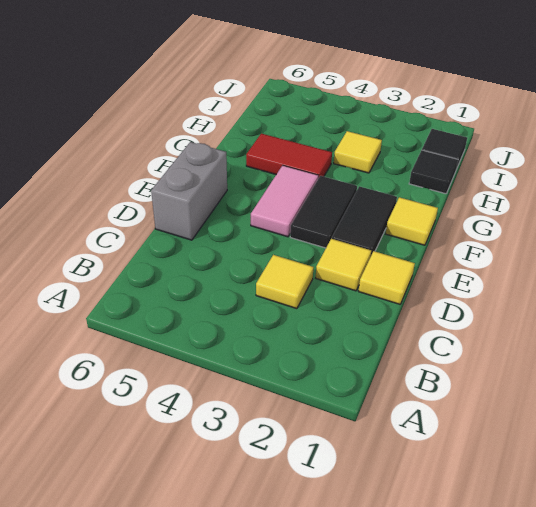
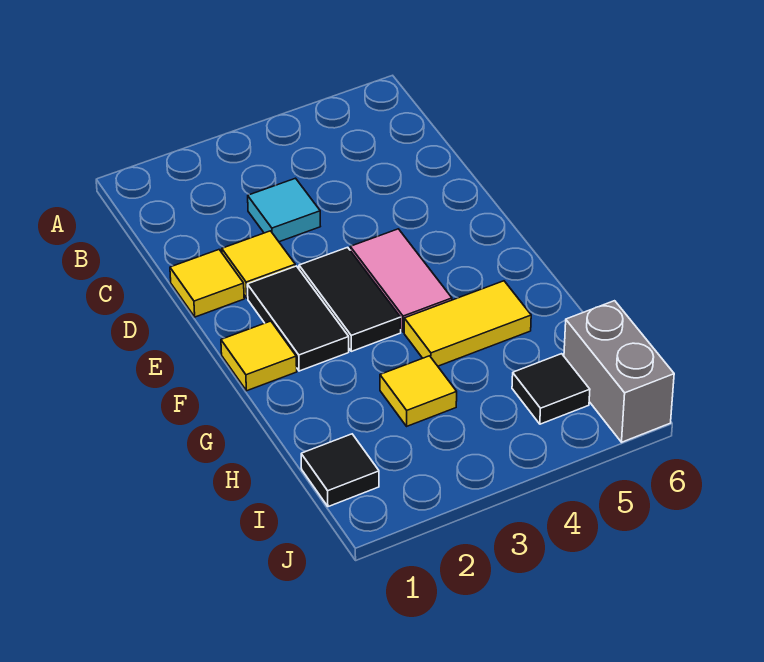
yellow 1x1 tile [256,255,314,309] -> cyan 1x1 tile [248,178,320,242]
grey 1x2 brick [151,142,227,240] -> grey 1x2 brick moved to [564,301,674,442]
red 1x2 tile [246,134,332,178] -> yellow 1x2 tile [404,281,531,366]
black 1x1 tile [409,150,458,194] -> black 1x1 tile moved to [512,354,590,424]

